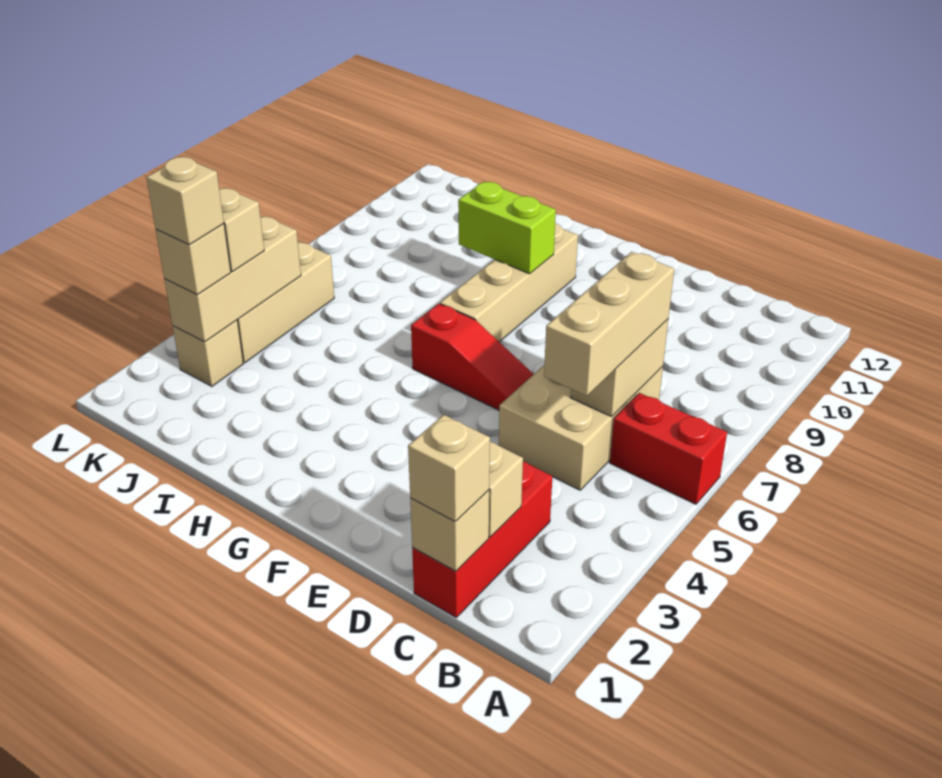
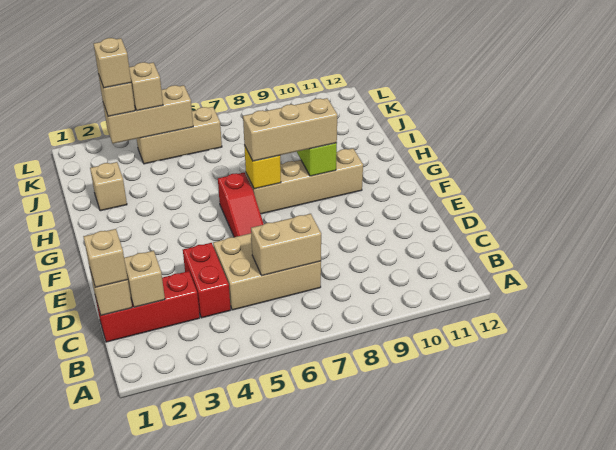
red 1x2 brick [610,393,727,504] -> red 1x2 brick moved to [183,243,231,318]
tan 1x3 brick [544,252,674,396] -> tan 1x3 brick moved to [243,98,337,161]
none -> yellow 1x1 brick [244,145,281,189]
tan 1x1 brick [173,320,243,386] -> tan 1x1 brick moved to [90,162,127,211]

